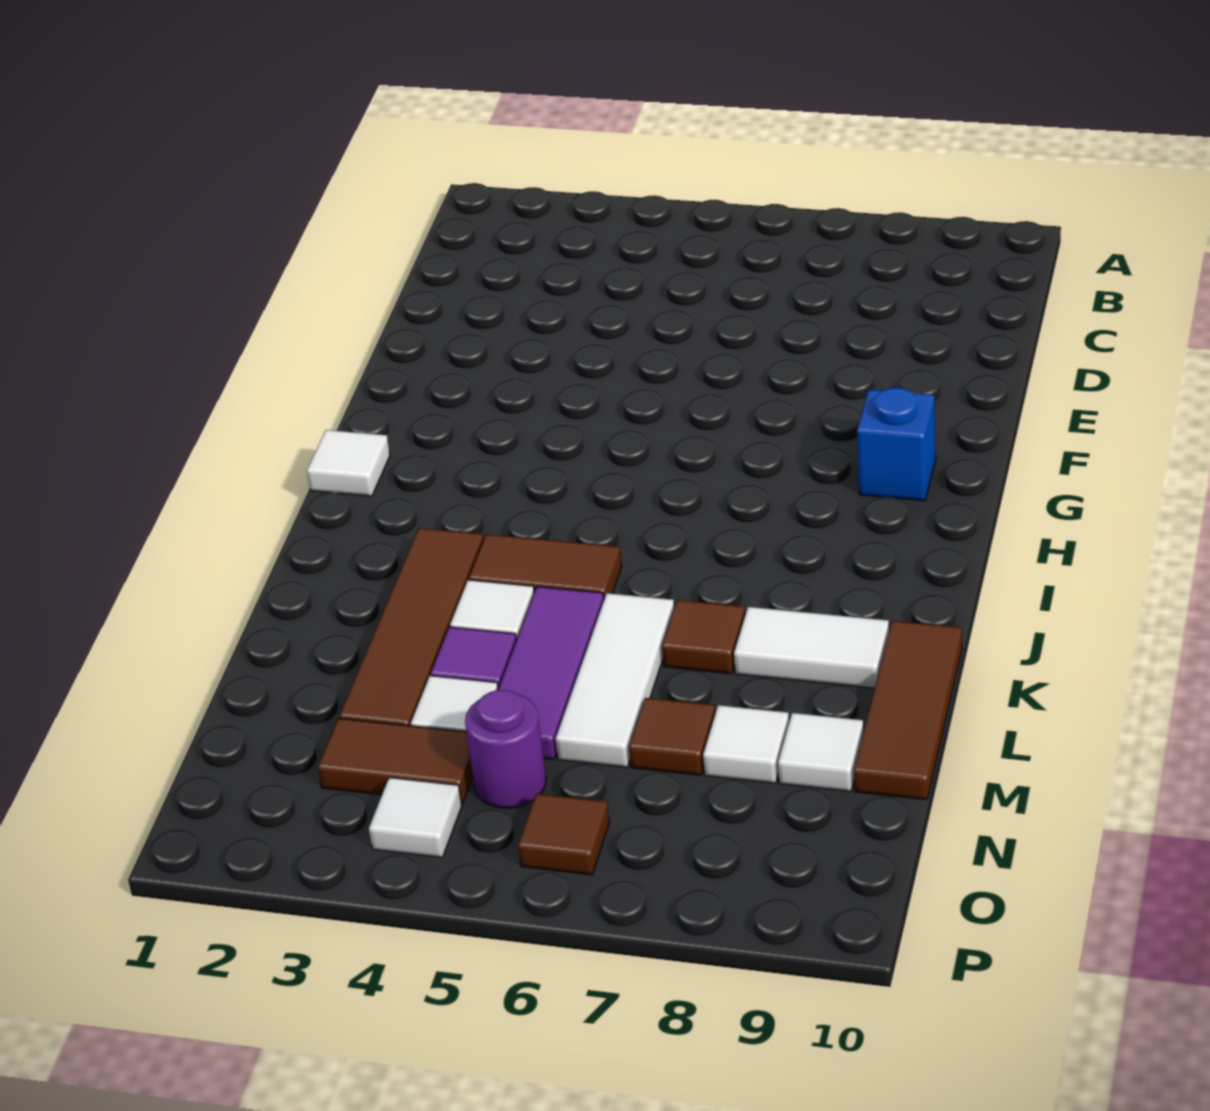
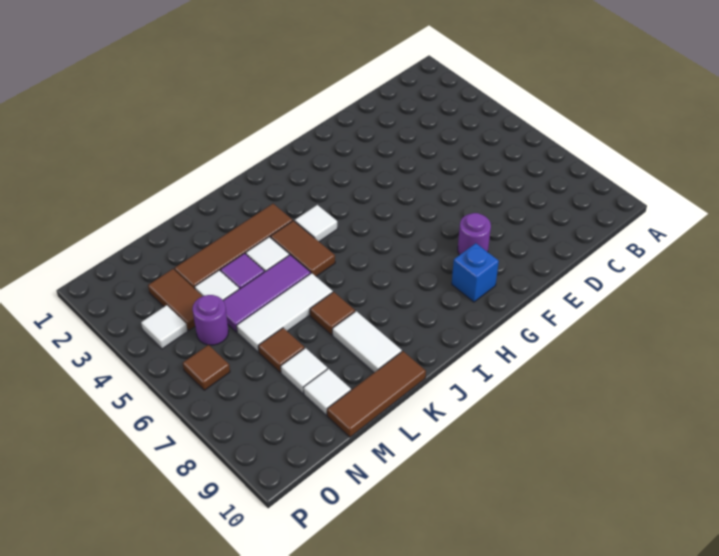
none -> purple 1x1 round brick [458,213,491,255]
white 1x1 tile [307,430,390,496] -> white 1x1 tile moved to [295,205,338,242]

